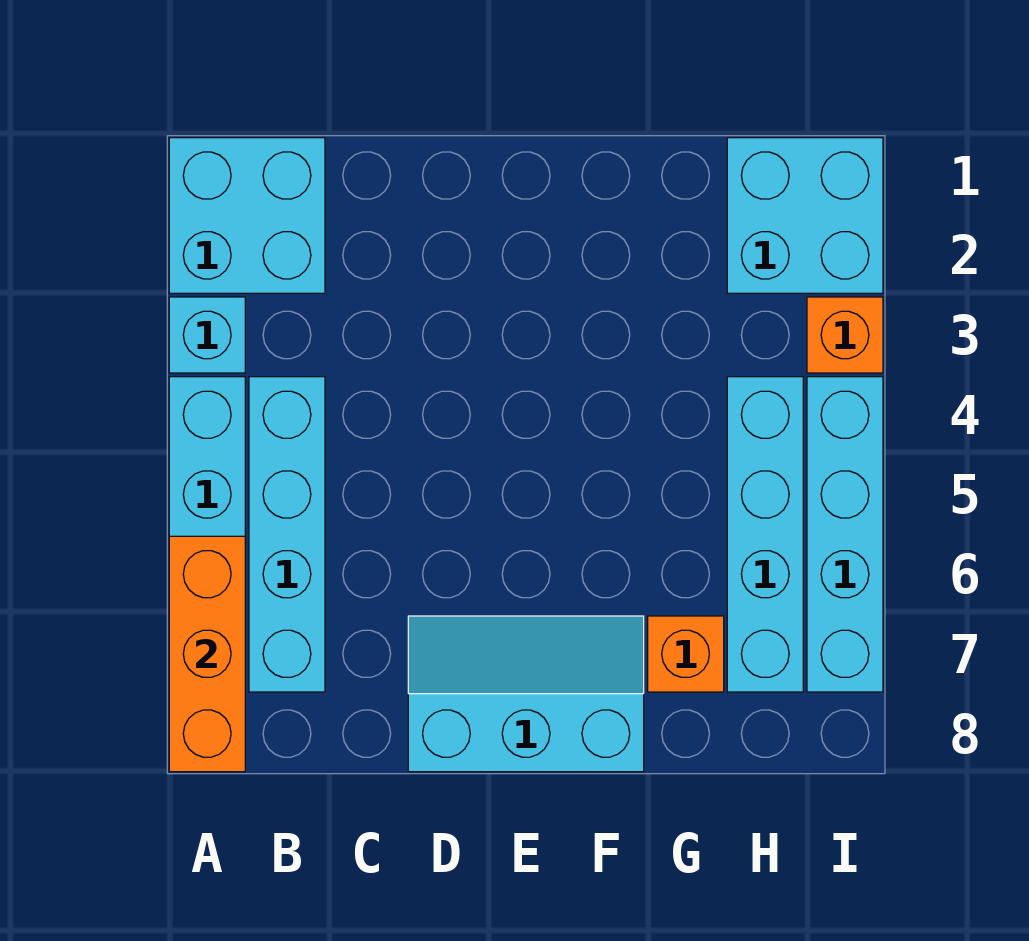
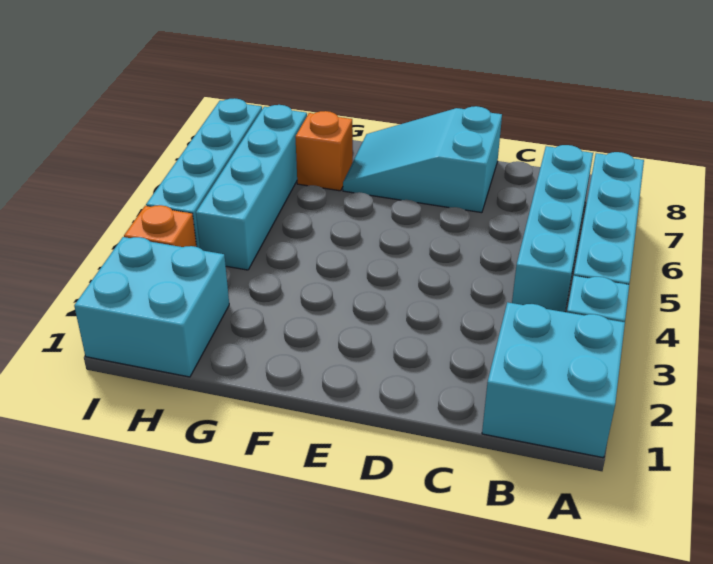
orange 1x3 brick [169,536,245,772] -> none
cyan 2x3 slope [408,616,644,772] -> cyan 2x3 slope turned to [343,106,502,213]

